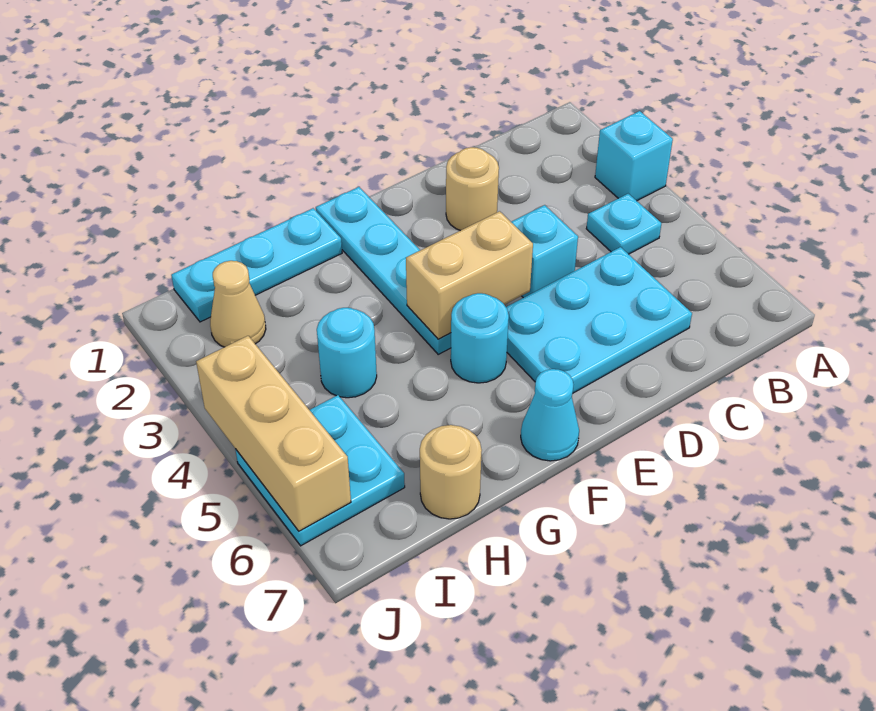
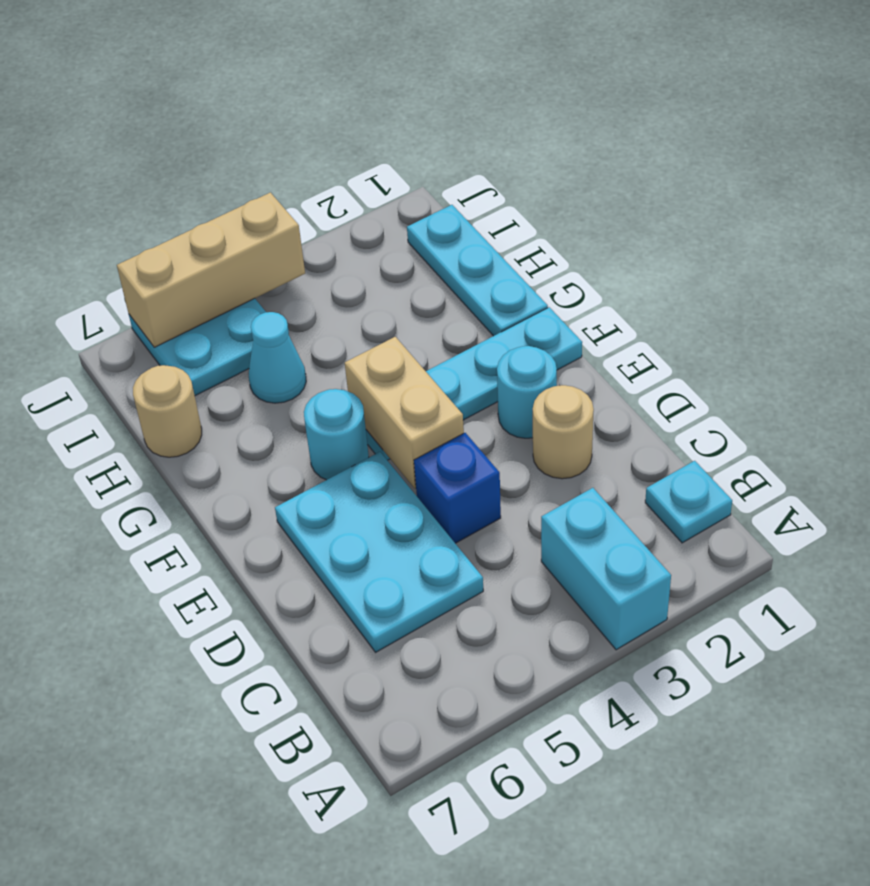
cyan 1x1 brick [595,111,673,201] -> cyan 1x2 brick [541,488,671,650]
cyan 1x1 plate [586,194,661,254] -> cyan 1x1 plate moved to [645,461,732,543]
cyan 1x1 brick [511,205,578,298] -> blue 1x1 brick [414,433,501,543]
cyan 1x1 cone [521,369,579,461] -> cyan 1x1 cone moved to [249,312,306,403]
cyan 1x1 round brick [317,308,377,398] -> cyan 1x1 round brick moved to [497,346,557,438]
tan 1x1 cone [210,261,266,347] -> none

